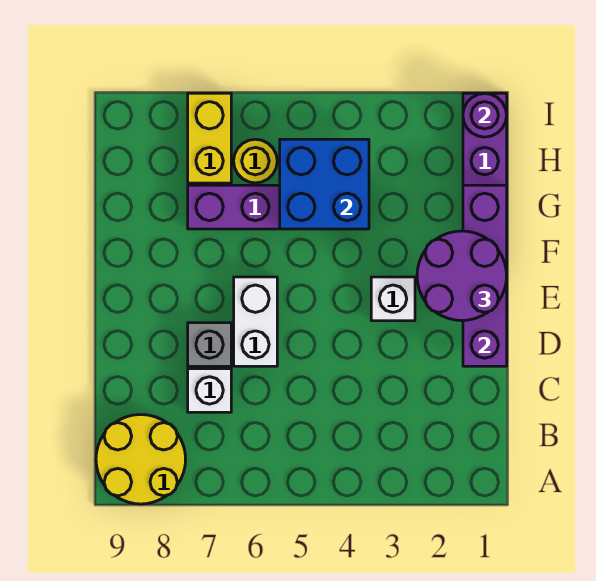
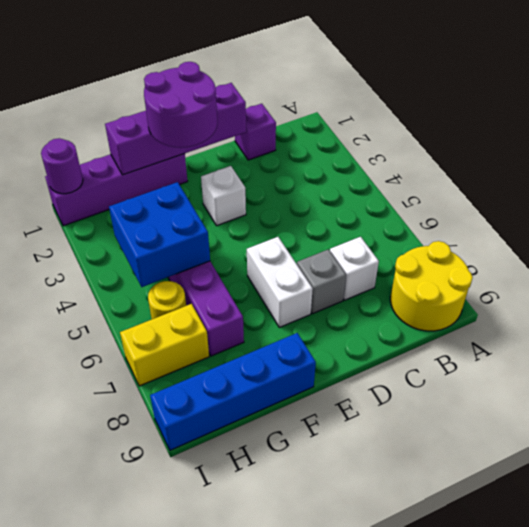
none -> purple 1x1 brick [235,104,276,160]
white 1x2 brick [234,277,277,366] -> white 1x2 brick turned to [247,237,313,327]
none -> blue 1x4 brick [150,333,316,450]

